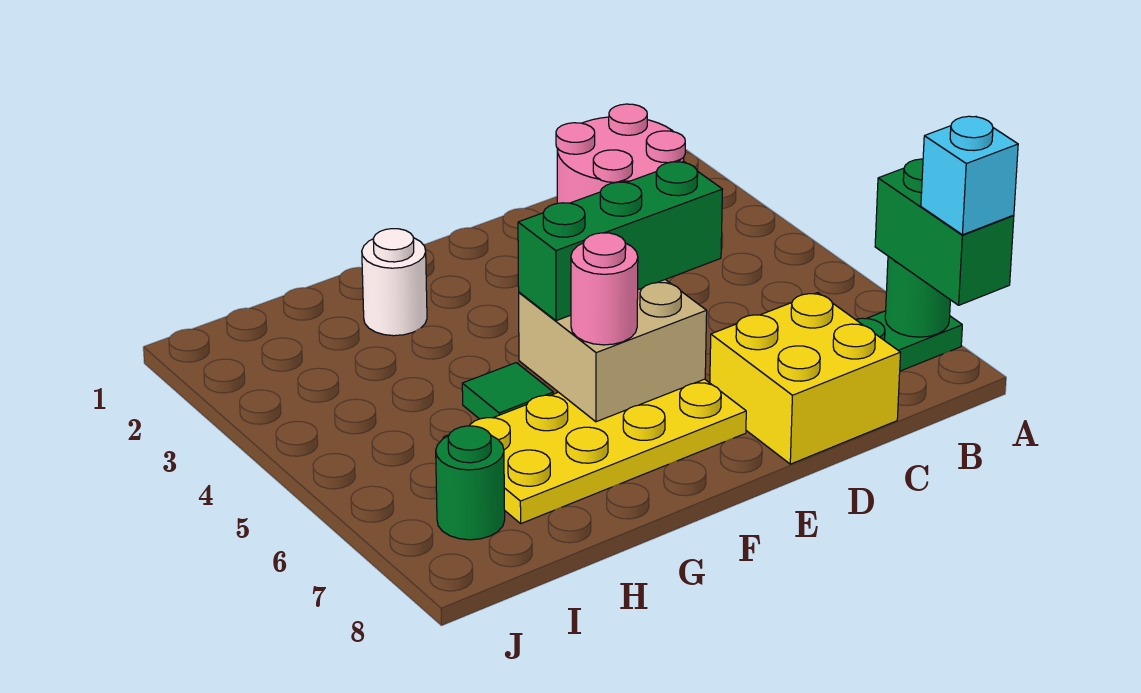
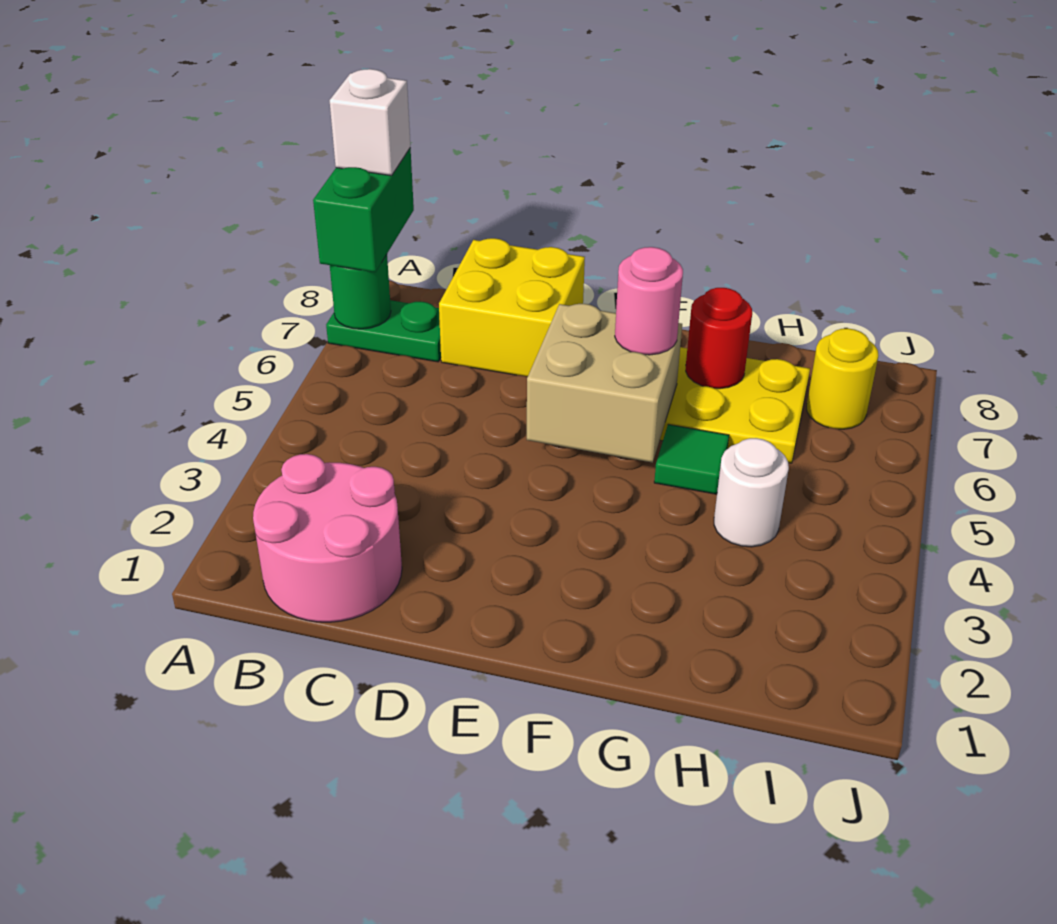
cyan 1x1 brick [921,116,1018,235] -> white 1x1 brick [330,69,410,176]
green 1x3 brick [518,162,723,321] -> none
white 1x1 round brick [362,229,427,336] -> white 1x1 round brick moved to [714,438,789,547]
none -> red 1x1 round brick [686,288,752,389]
green 1x1 round brick [436,426,505,540] -> yellow 1x1 round brick [807,328,878,429]

